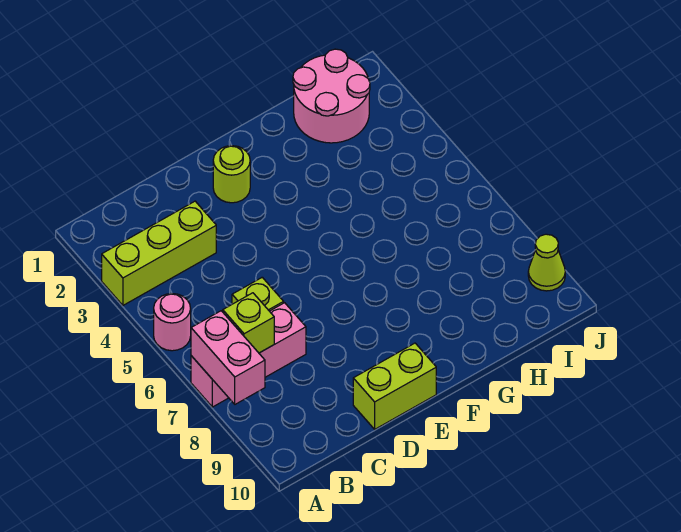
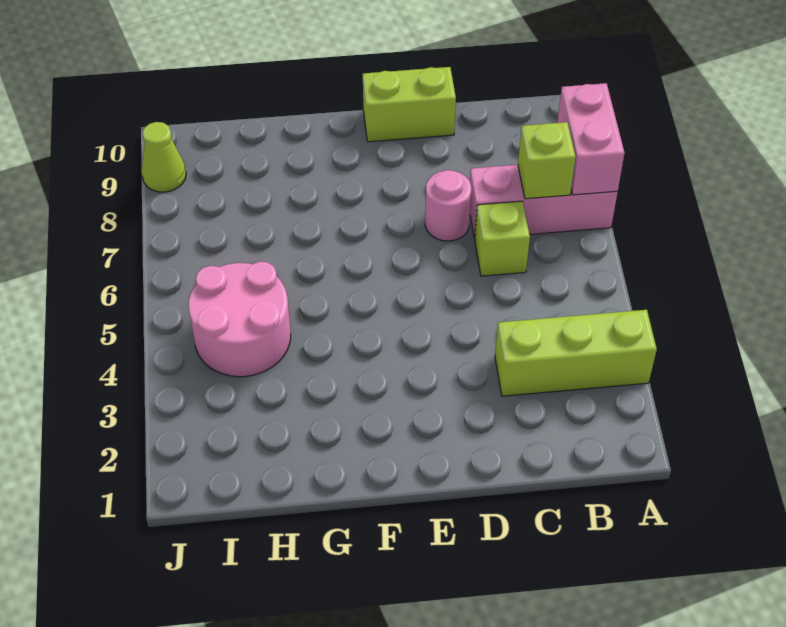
pink 1x1 round brick [154,294,191,351] -> pink 1x1 round brick moved to [425,170,471,241]
lime 1x1 round brick [213,146,250,203] -> none
pink 2x2 round brick [293,49,370,143] -> pink 2x2 round brick moved to [188,261,291,377]

